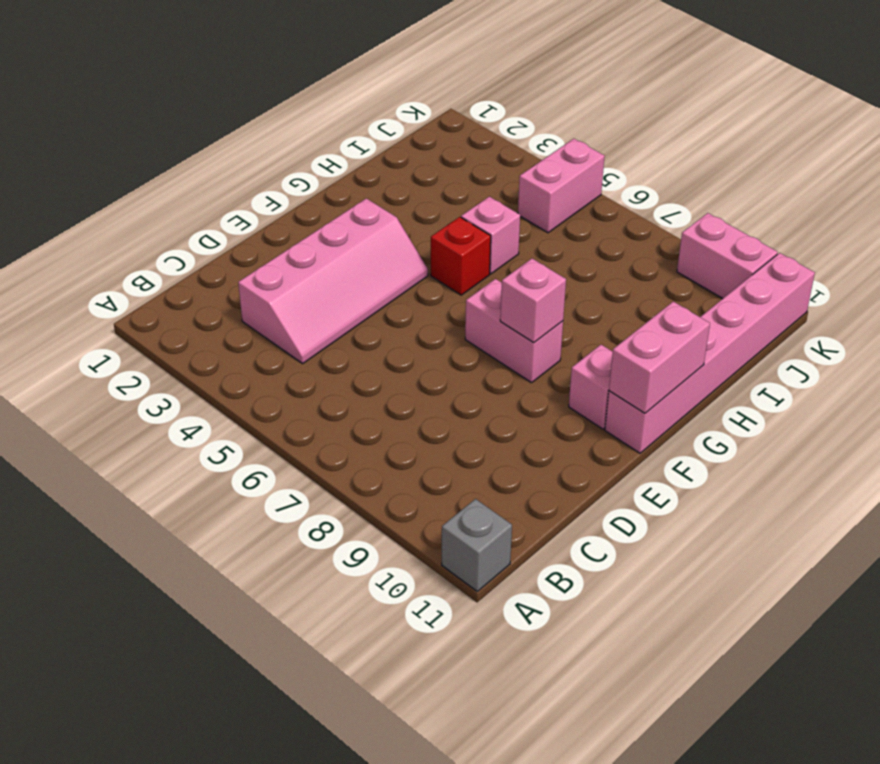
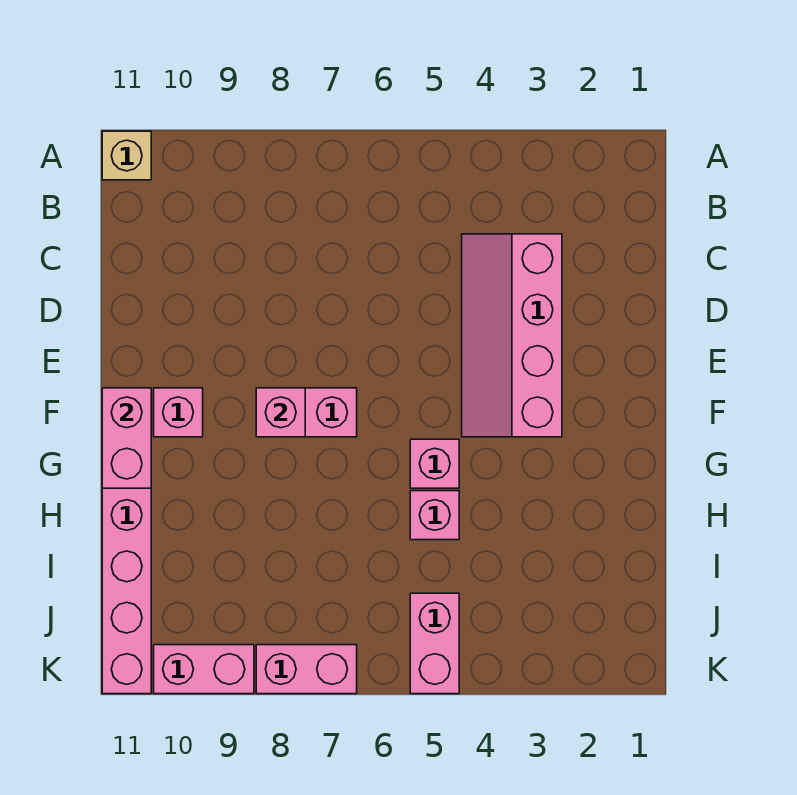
grey 1x1 brick [442,499,512,591] -> tan 1x1 brick [102,131,151,180]
red 1x1 brick [431,217,491,295] -> pink 1x1 brick [410,439,459,488]
none -> pink 1x2 brick [256,645,357,694]

